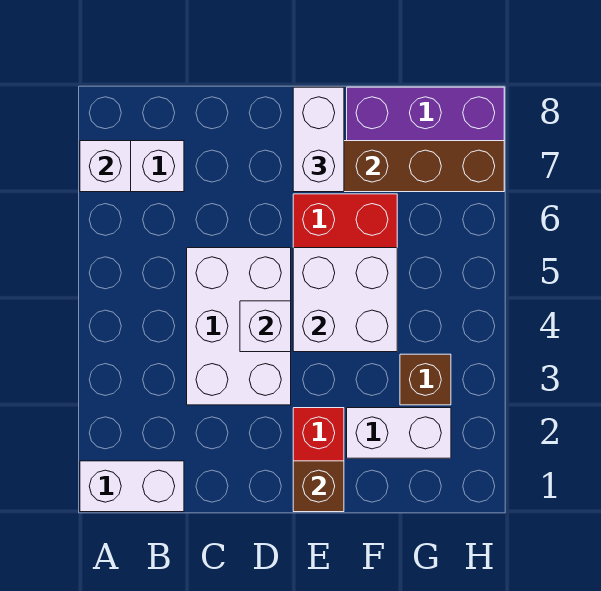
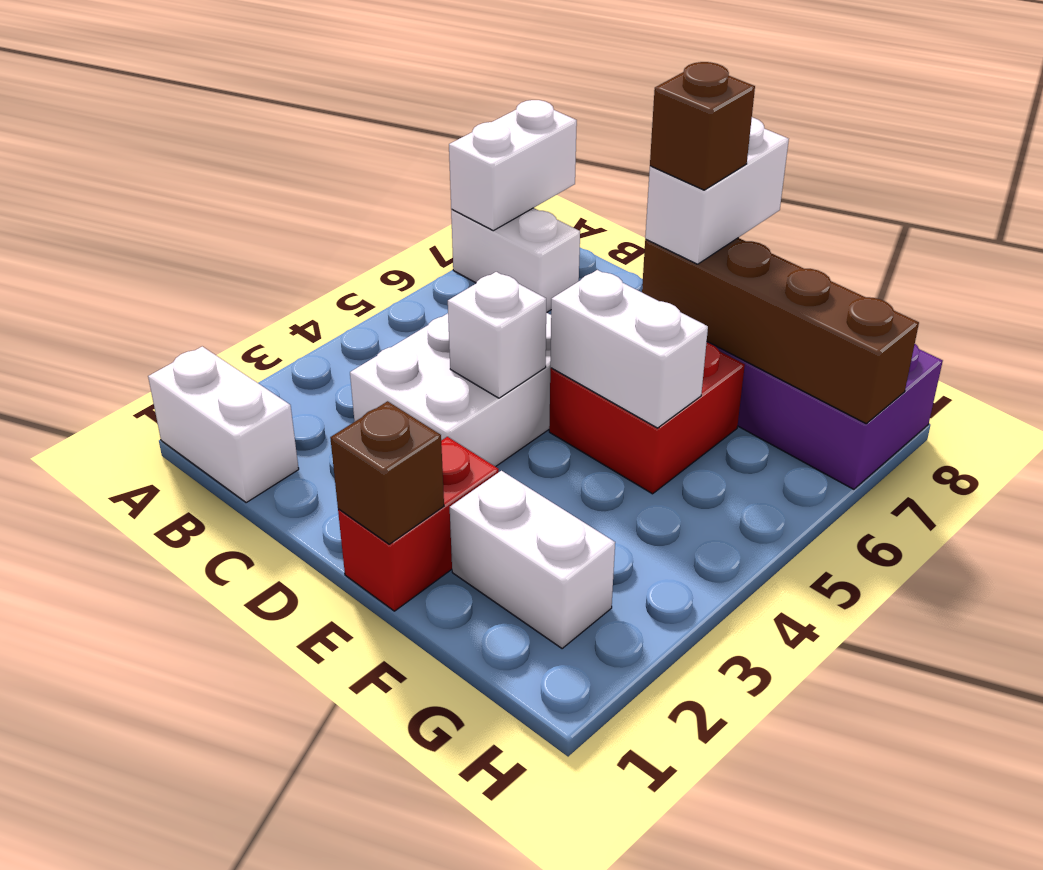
white 1x1 brick [80,141,131,192] -> white 1x2 brick [449,100,577,231]
white 2x2 brick [293,248,397,352] -> white 1x2 brick [550,270,708,428]
brown 1x1 brick [400,354,451,405] -> brown 1x1 brick moved to [650,62,755,190]

